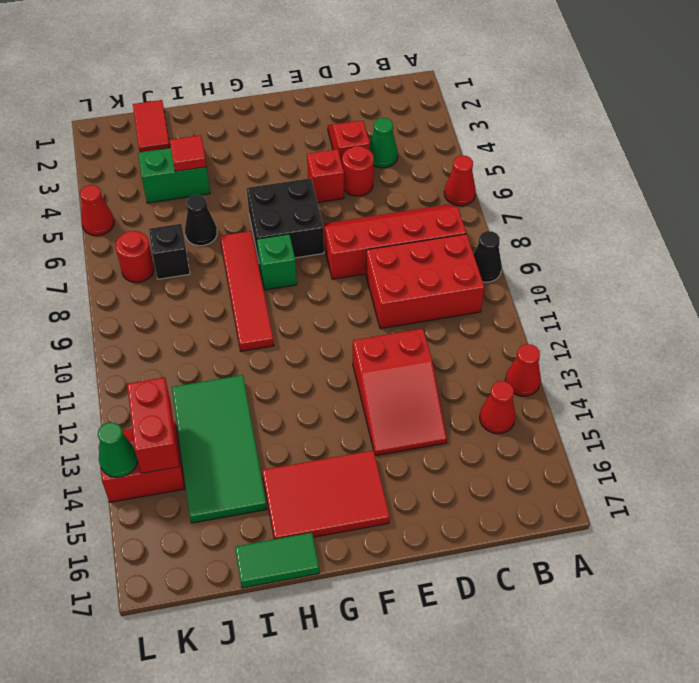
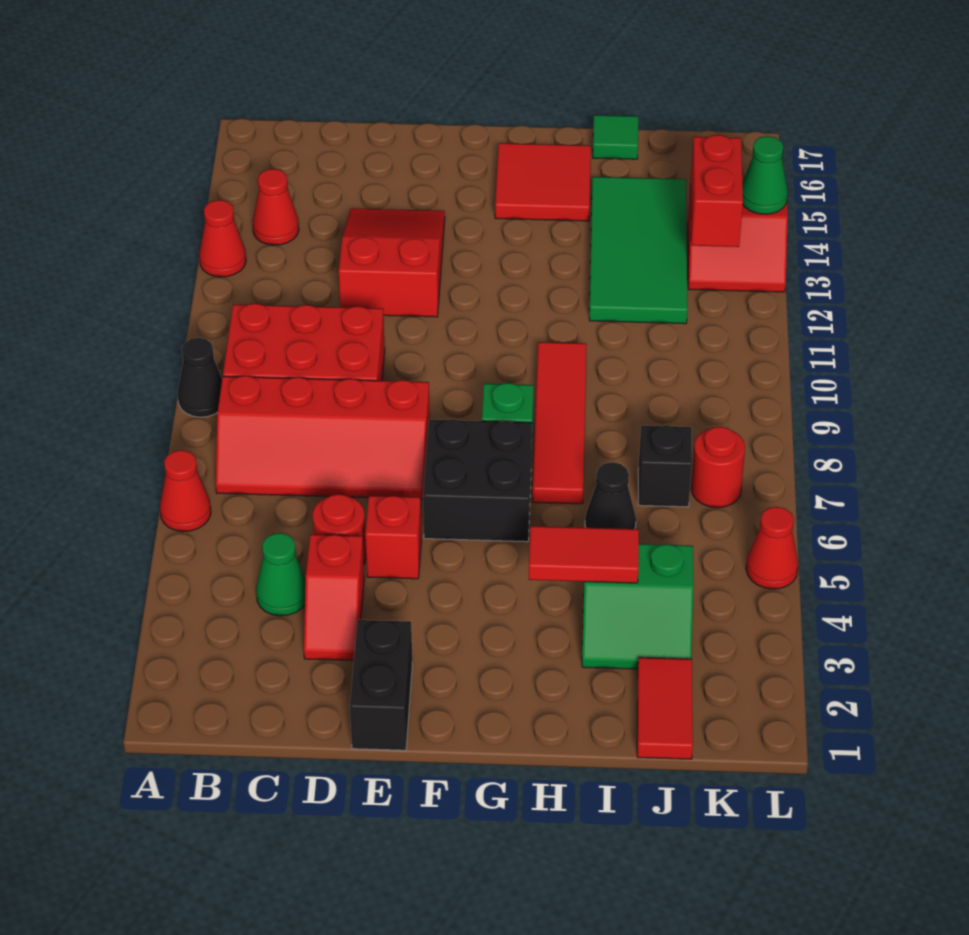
none -> black 1x2 brick [350,620,412,750]
red 2x3 tile [262,450,390,539] -> red 2x2 tile [495,143,591,221]
green 1x2 tile [235,533,319,588] -> green 1x1 tile [593,115,638,159]
red 1x1 tile [170,135,207,172] -> red 1x2 tile [529,526,639,583]

